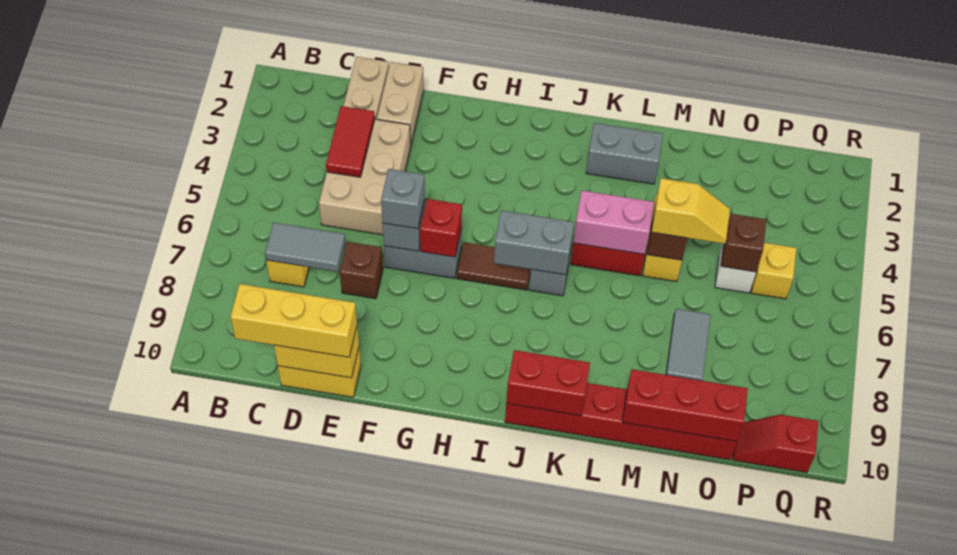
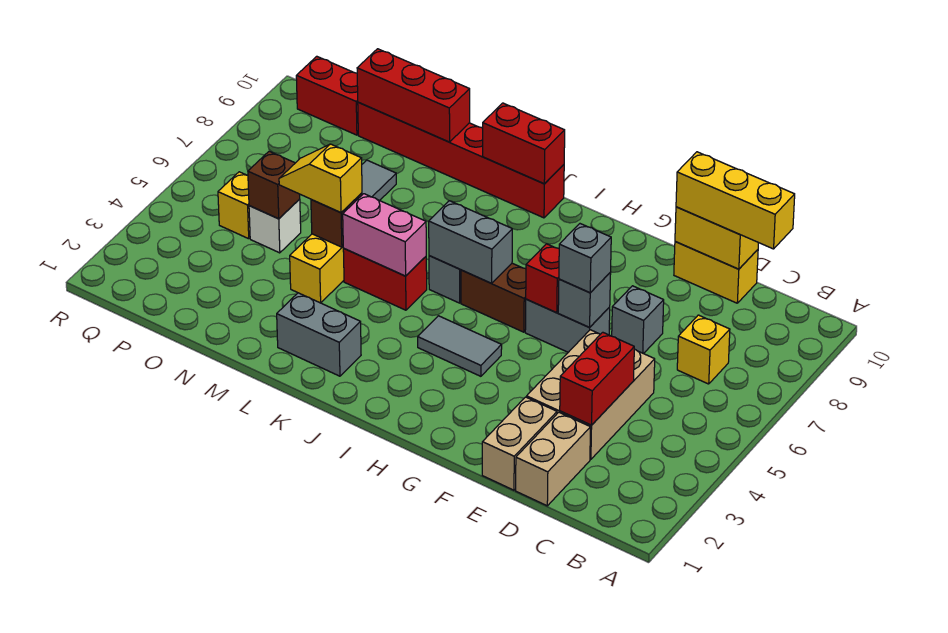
grey 1x2 tile [265,223,345,272] -> grey 1x2 tile moved to [418,316,502,376]
red 1x2 tile [326,106,375,177] -> red 1x2 brick [560,332,634,425]
brown 1x1 brick [340,242,383,299] -> grey 1x1 brick [612,286,664,354]
brown 1x2 tile [457,242,531,290] -> brown 1x2 brick [461,263,526,332]
red 1x2 slope [732,415,819,472] -> red 1x2 brick [296,56,358,135]

